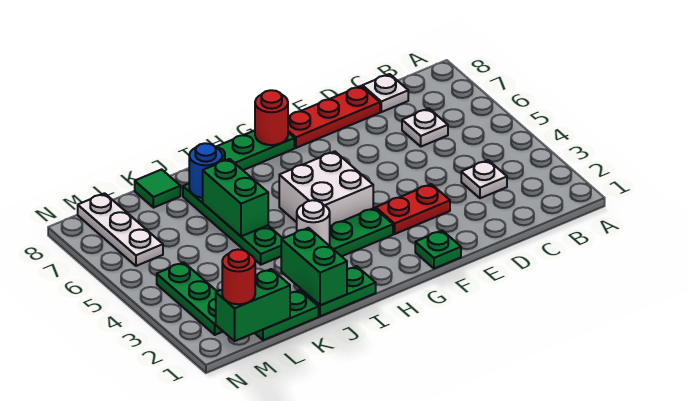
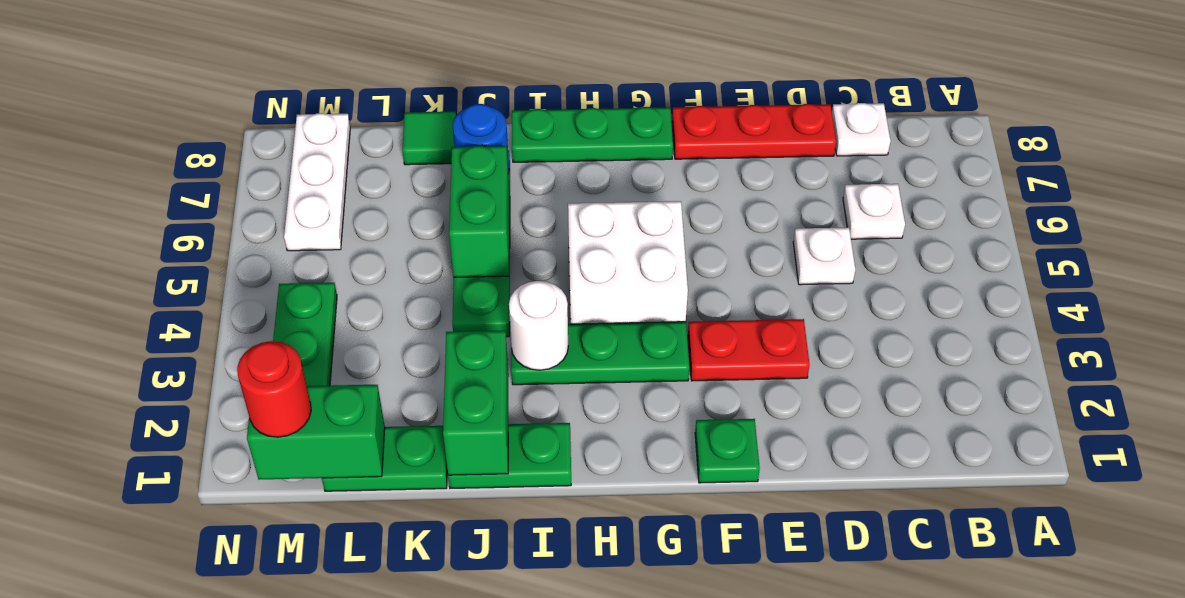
white 1x1 plate [461,160,507,198] -> white 1x1 plate moved to [793,227,855,285]
red 1x1 round brick [255,90,288,145] -> none

